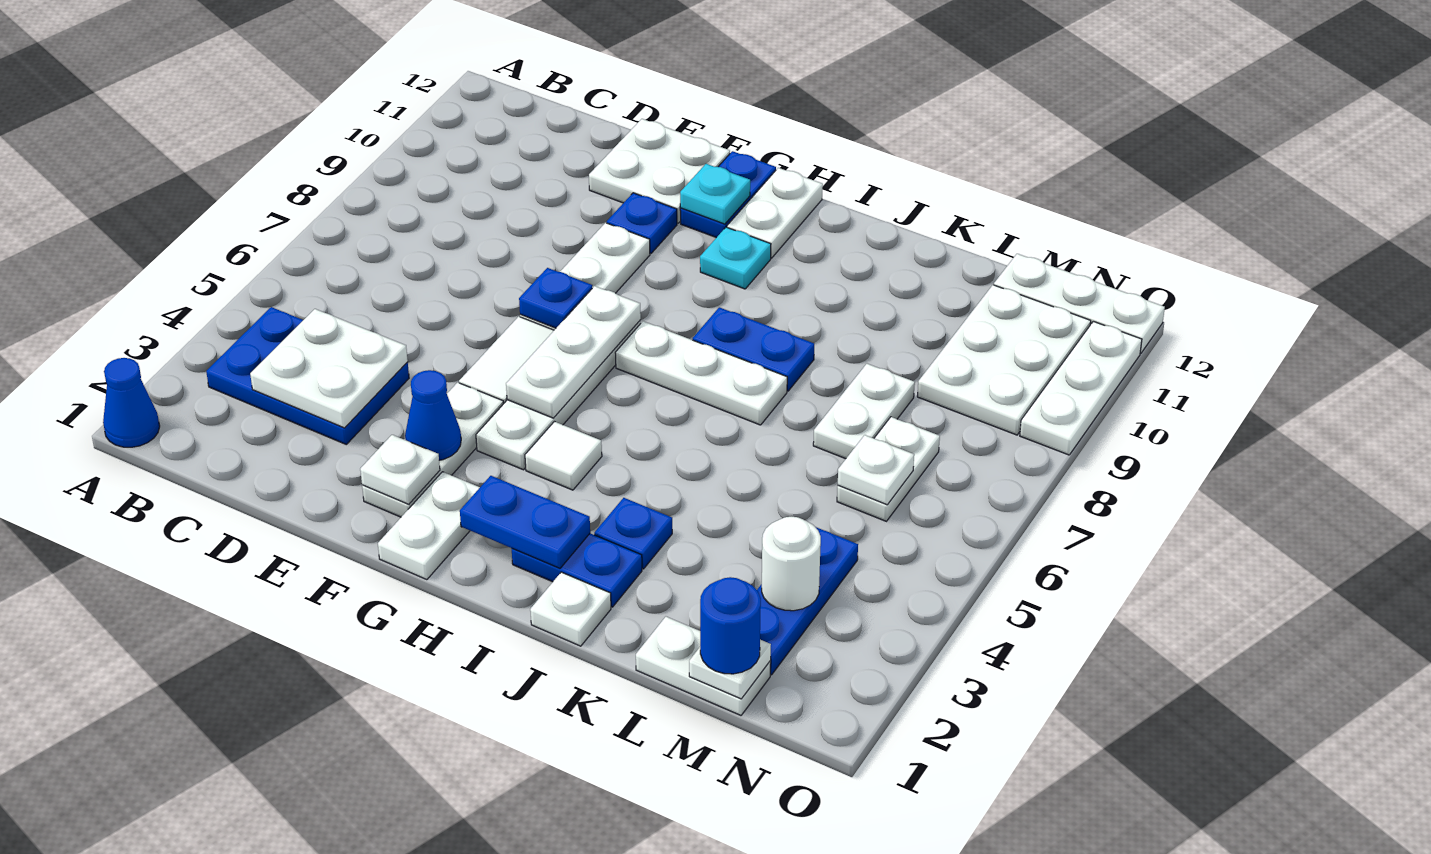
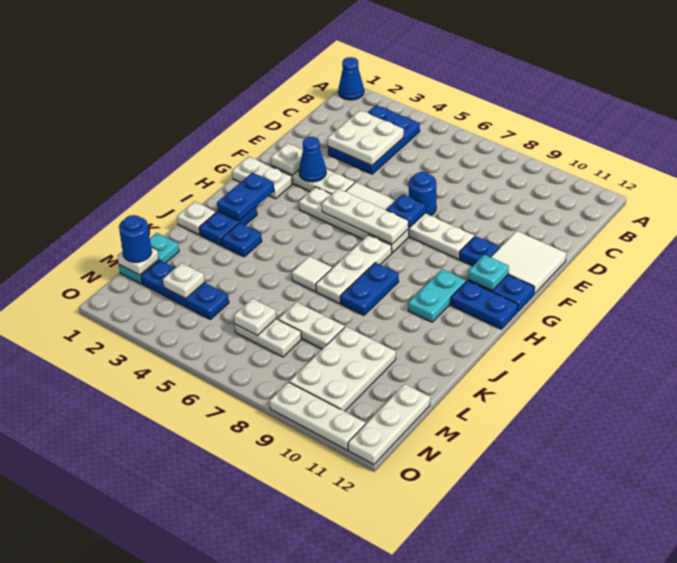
none -> blue 1x1 round brick [409,172,436,216]
white 2x2 plate [589,119,730,223] -> white 2x2 tile [491,231,566,294]
white 1x1 tile [525,422,602,490] -> white 1x1 tile moved to [292,256,332,291]
cyan 1x1 plate [700,227,771,289] -> cyan 1x2 plate [408,269,466,322]
white 1x2 plate [727,168,823,258] -> blue 1x2 plate [451,281,518,329]
white 1x2 plate [636,617,771,715] -> cyan 1x2 plate [119,233,179,284]
white 1x1 round brick [762,517,821,611] -> white 1x1 plate [163,263,205,299]
white 2x3 plate [917,285,1091,435] -> white 2x3 plate turned to [289,327,396,411]

